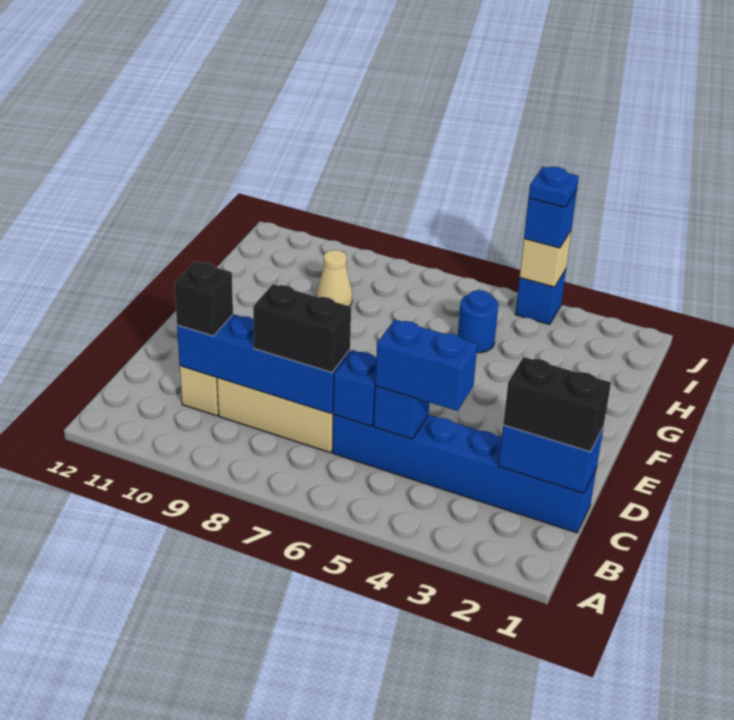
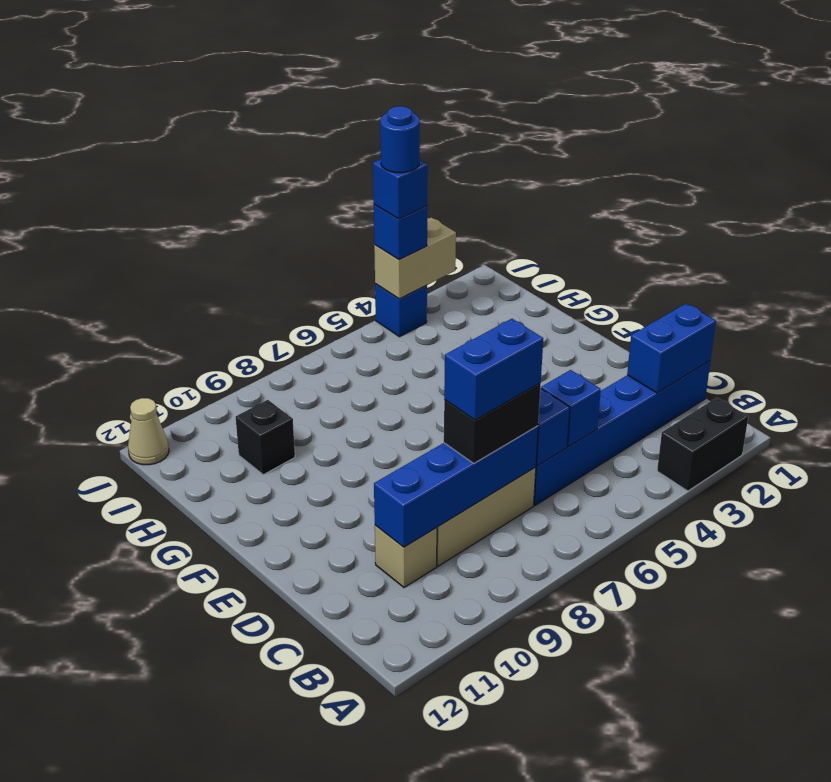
black 1x2 brick [503,357,611,452] -> black 1x2 brick moved to [657,398,748,491]
blue 1x2 brick [375,320,477,411] -> blue 1x2 brick moved to [444,319,543,420]
black 1x1 brick [174,262,233,336] -> black 1x1 brick moved to [236,400,295,475]
blue 1x1 round brick [458,290,498,353] -> blue 1x1 round brick moved to [380,106,420,173]
tan 1x1 cone [317,250,352,306] -> tan 1x1 cone moved to [128,398,169,465]
tan 1x1 brick [520,231,571,287] -> tan 1x2 brick [374,218,456,299]
blue 1x1 plate [529,166,579,207] -> blue 1x1 brick [373,159,428,219]

